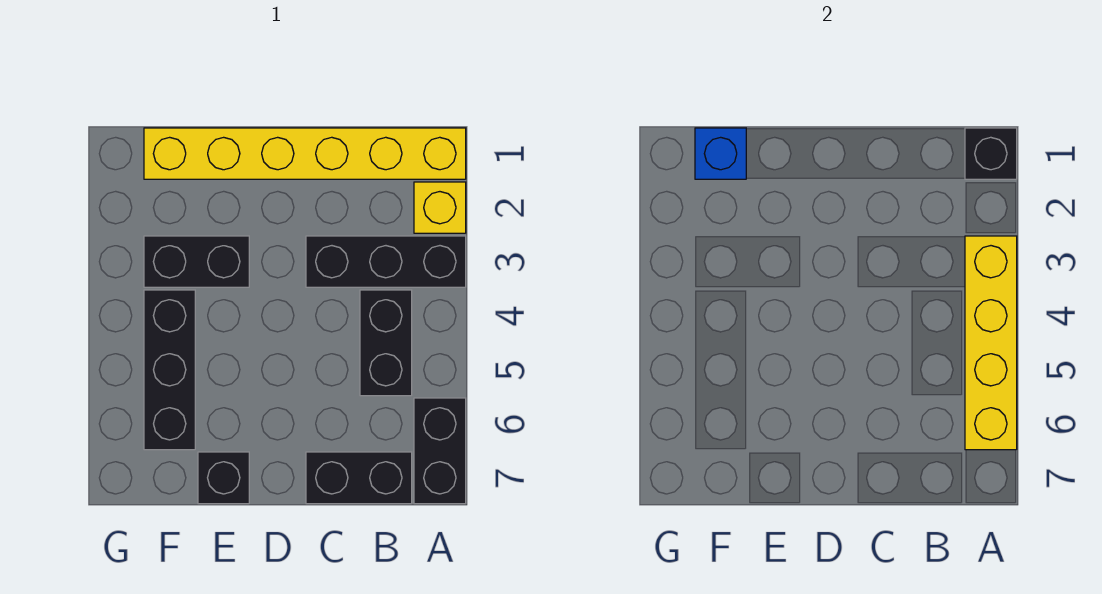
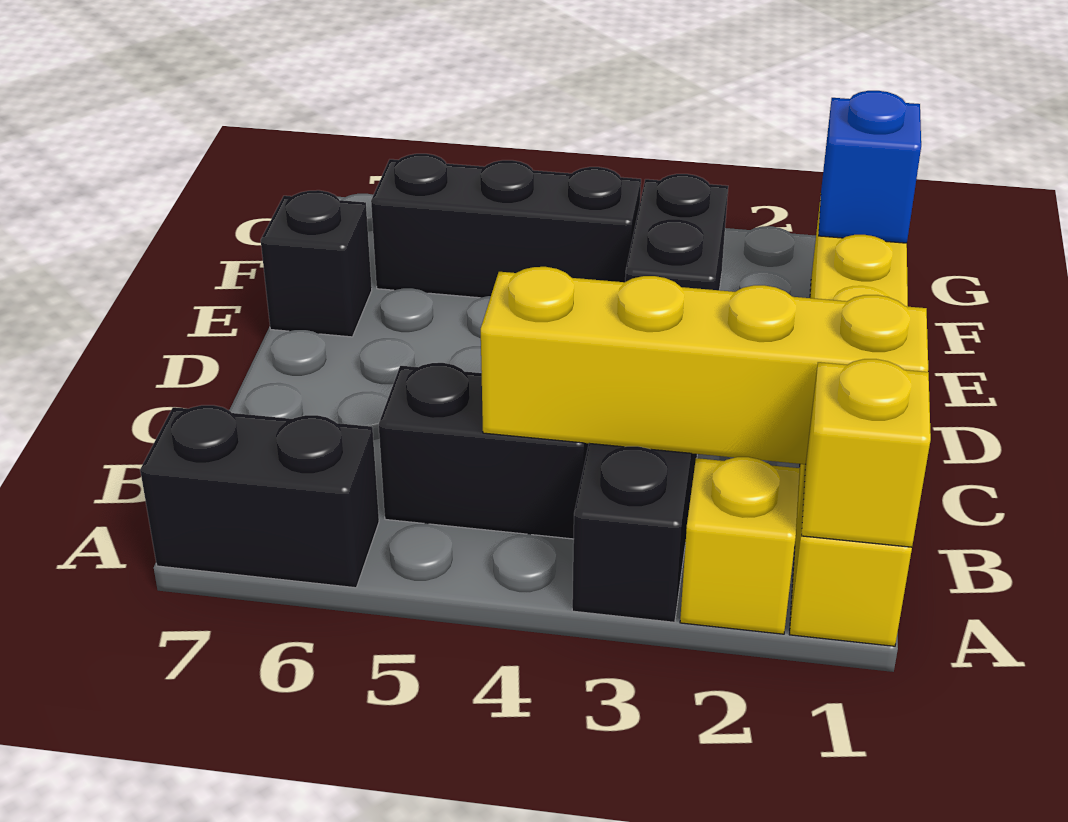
black 1x1 brick [965,128,1017,179] -> yellow 1x1 brick [801,359,931,547]
yellow 1x4 brick [965,236,1017,450] -> yellow 1x4 brick moved to [481,267,928,464]
black 1x2 brick [306,452,412,504] -> none

